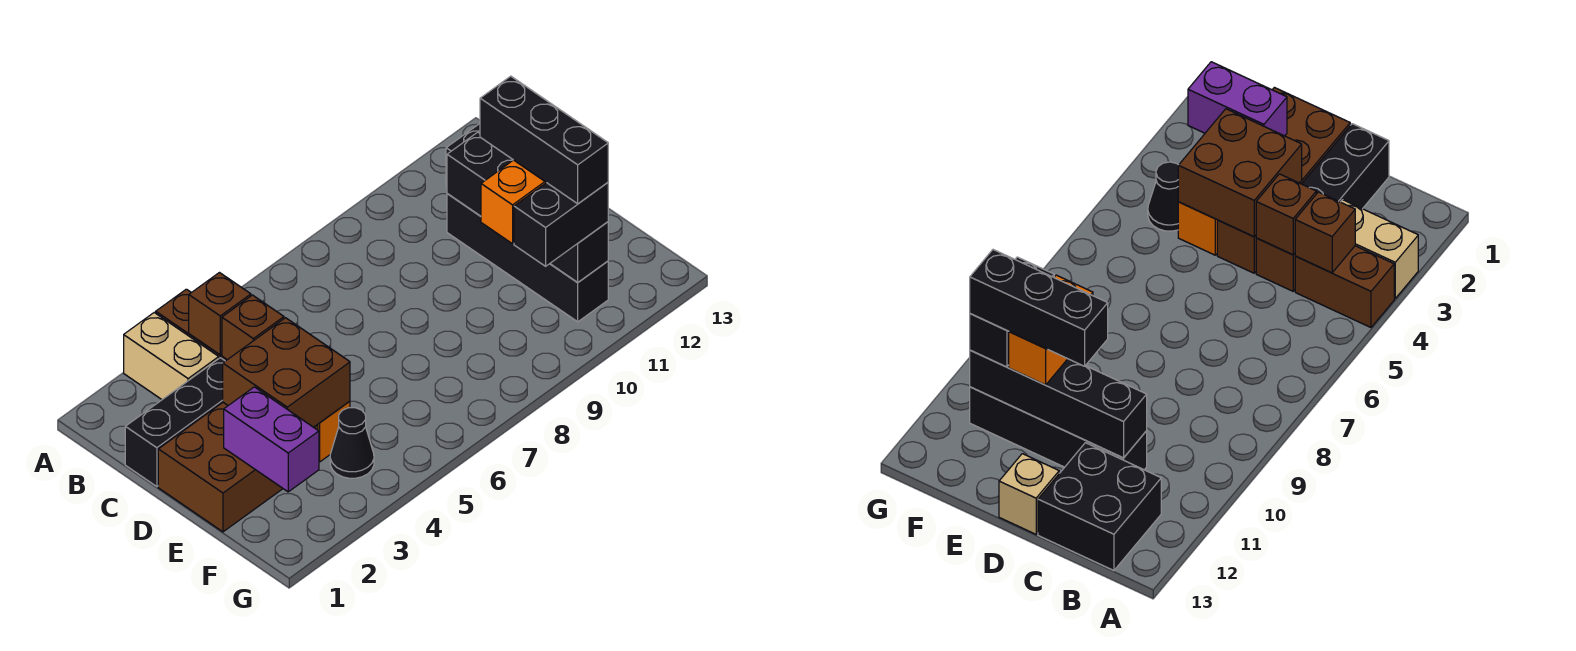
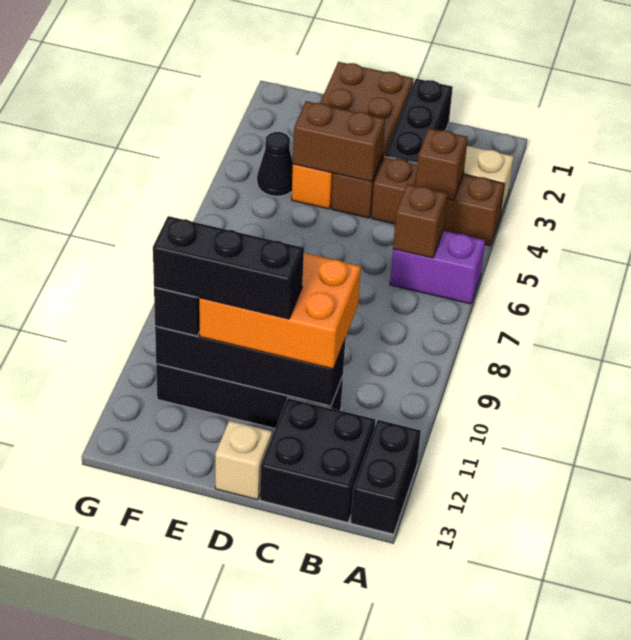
none -> black 1x2 brick [350,420,421,534]
brown 1x1 brick [222,295,284,360] -> brown 1x1 brick moved to [393,184,447,258]
brown 2x2 brick [223,318,350,427] -> brown 1x2 brick [293,101,385,182]
purple 1x2 brick [224,387,319,492] -> purple 1x2 brick moved to [390,231,485,304]
orange 1x2 brick [481,160,546,244] -> orange 2x3 brick [199,253,361,369]

